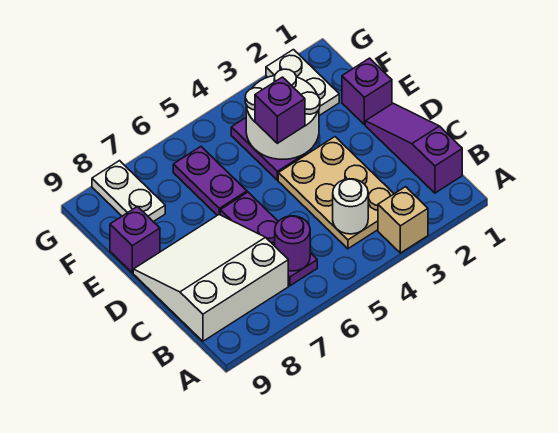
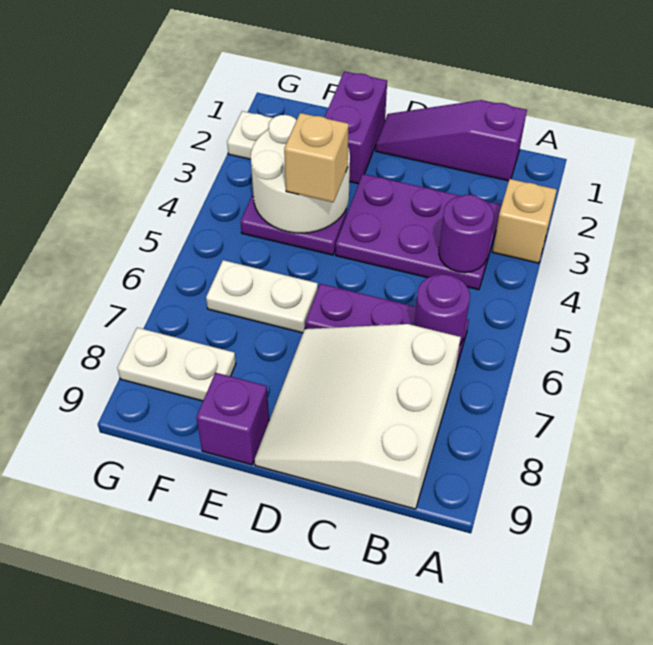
tan 2x3 plate [278,137,394,249] -> purple 2x3 plate [336,174,502,290]
white 1x1 round brick [333,179,368,234] -> purple 1x1 round brick [439,195,494,273]
purple 1x1 brick [342,58,392,124] -> purple 1x2 brick [325,71,387,184]
purple 1x1 brick [255,77,305,143] -> tan 1x1 brick [284,113,349,202]
purple 1x2 plate [173,147,247,215] -> white 1x2 plate [206,260,318,333]

